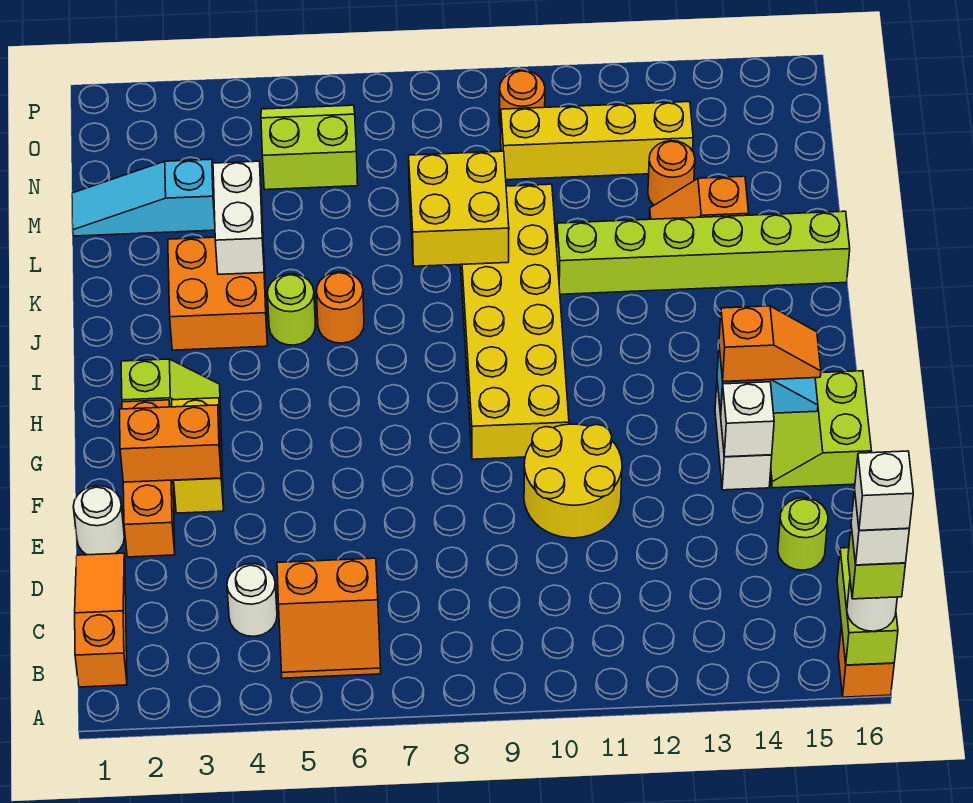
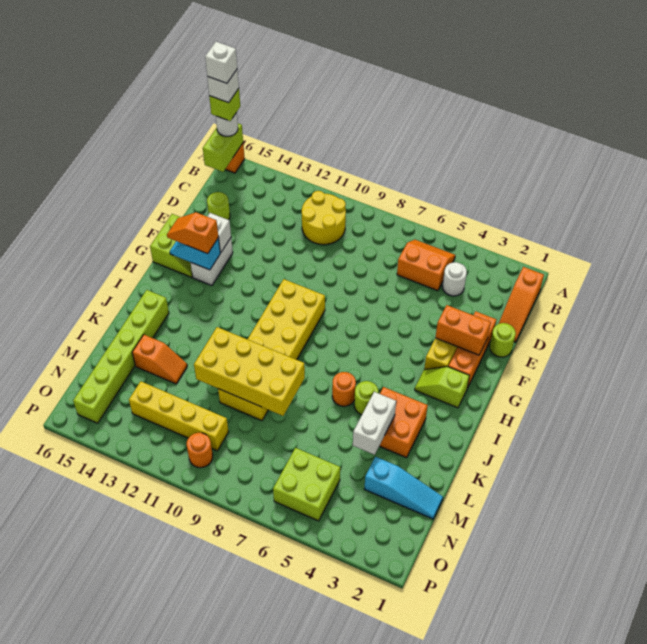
white 1x1 round brick [73,486,124,555] -> lime 1x1 round brick [490,323,516,357]
yellow 2x2 round brick [524,424,622,538] -> yellow 2x2 round brick moved to [302,191,346,245]
yellow 2x2 brick [409,151,509,266] -> yellow 2x4 brick [194,327,305,416]
lime 1x6 brick [557,211,850,294] -> lime 1x6 brick turned to [73,290,169,423]
orange 1x1 round brick [648,141,695,205] -> none
lime 2x2 slope [261,105,358,190] -> lime 2x2 brick [273,448,340,521]

